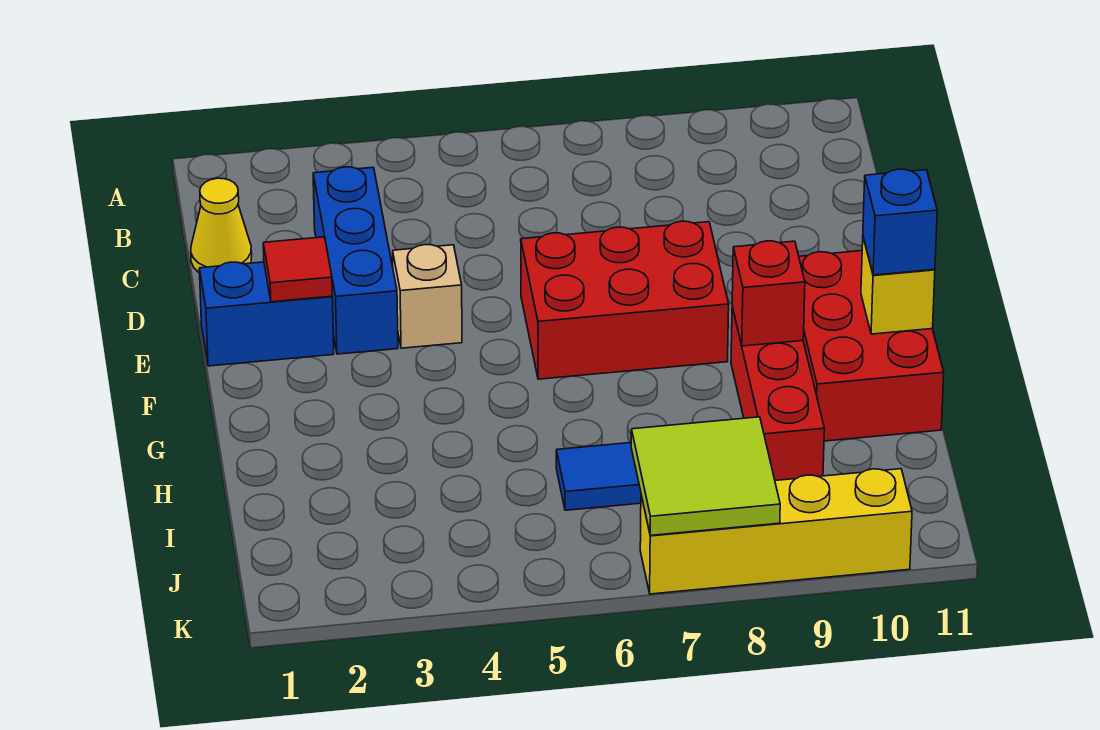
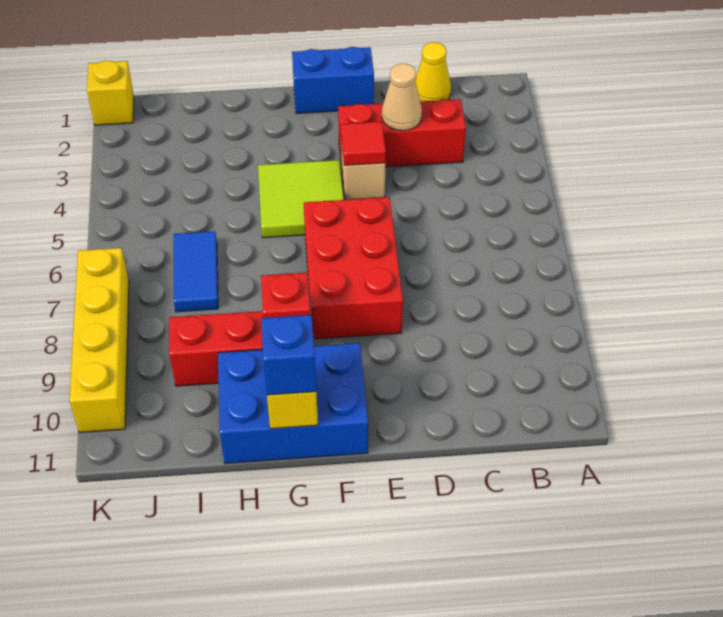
blue 1x3 brick [313,167,398,354] -> red 1x3 brick [338,99,466,167]
none -> tan 1x1 cone [382,64,422,131]
blue 1x2 brick [199,262,334,366] -> blue 1x2 brick turned to [292,47,374,114]
red 1x1 tile [263,237,332,302] -> red 1x1 tile moved to [341,122,386,165]
red 2x3 brick [799,251,944,441] -> blue 2x3 brick [218,343,368,463]
lime 2x2 tile [631,417,780,535] -> lime 2x2 tile moved to [258,160,344,238]
none -> yellow 1x1 brick [87,61,134,125]

